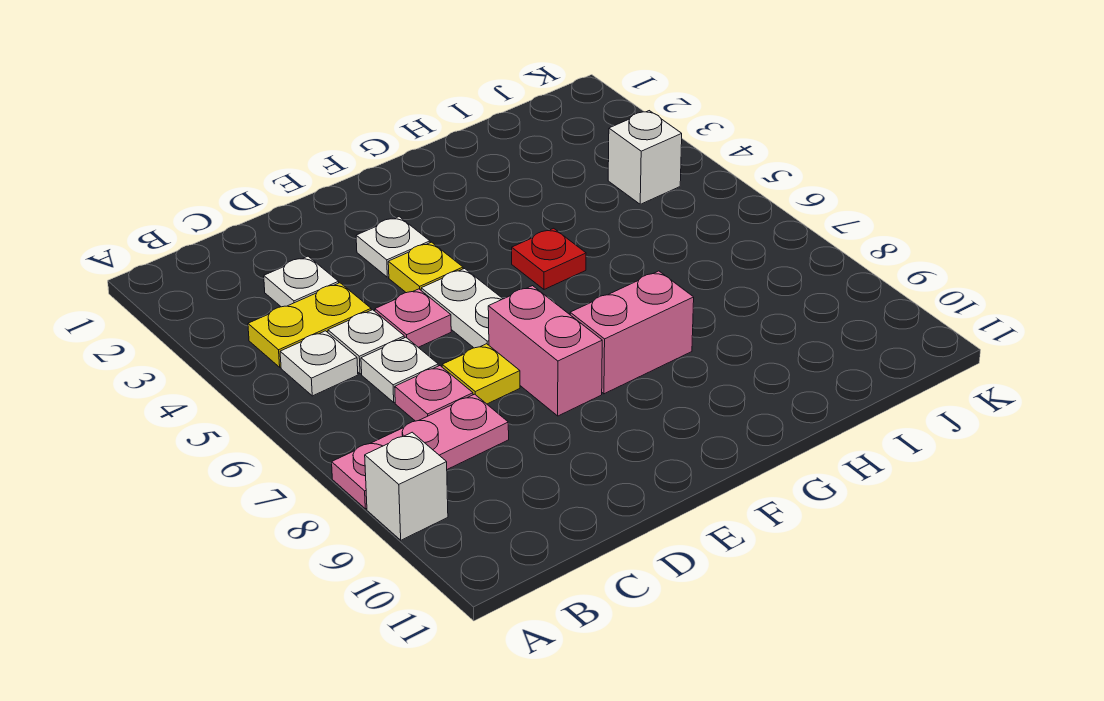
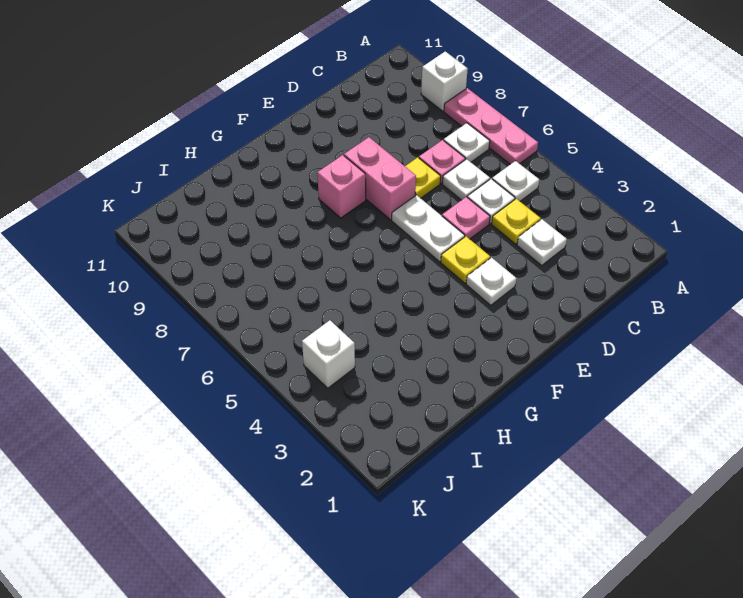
pink 1x3 plate [332,394,509,509] -> pink 1x3 plate turned to [444,88,538,164]
yellow 1x2 plate [248,283,371,367] -> yellow 1x1 plate [492,199,541,244]
none -> white 1x1 plate [444,123,490,162]
pink 1x2 brick [570,271,694,394] -> pink 1x1 brick [317,155,366,218]
red 1x1 plate [512,228,586,289] -> none

